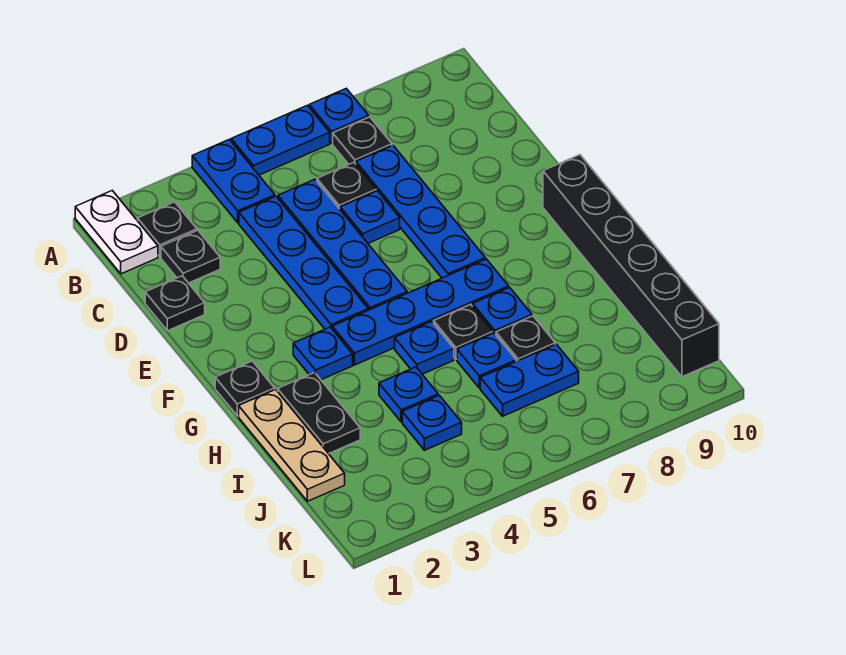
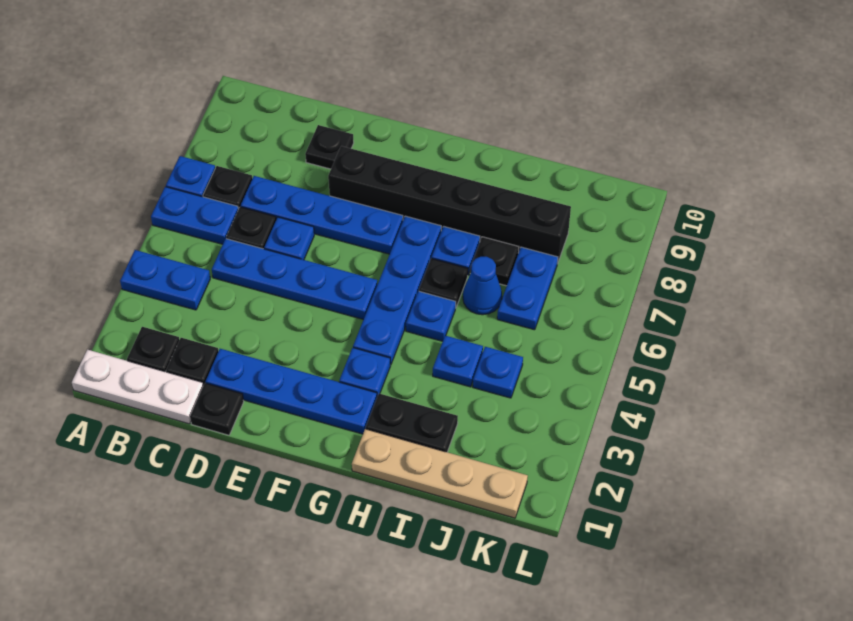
white 1x2 plate [75,191,158,274] -> white 1x3 plate [72,350,203,424]
blue 1x2 plate [231,105,330,175] -> blue 1x2 plate turned to [151,187,238,244]
blue 1x4 plate [239,196,368,329] -> blue 1x4 plate moved to [206,349,377,434]
black 1x6 brick [543,155,719,377] -> black 1x6 brick moved to [328,146,571,264]
black 1x1 plate [215,361,275,416] -> black 1x1 plate moved to [305,125,354,169]
tan 1x3 plate [239,390,345,501] -> tan 1x4 plate [352,429,528,518]
blue 1x1 plate [457,333,516,388] -> blue 1x1 cone [463,257,502,315]

